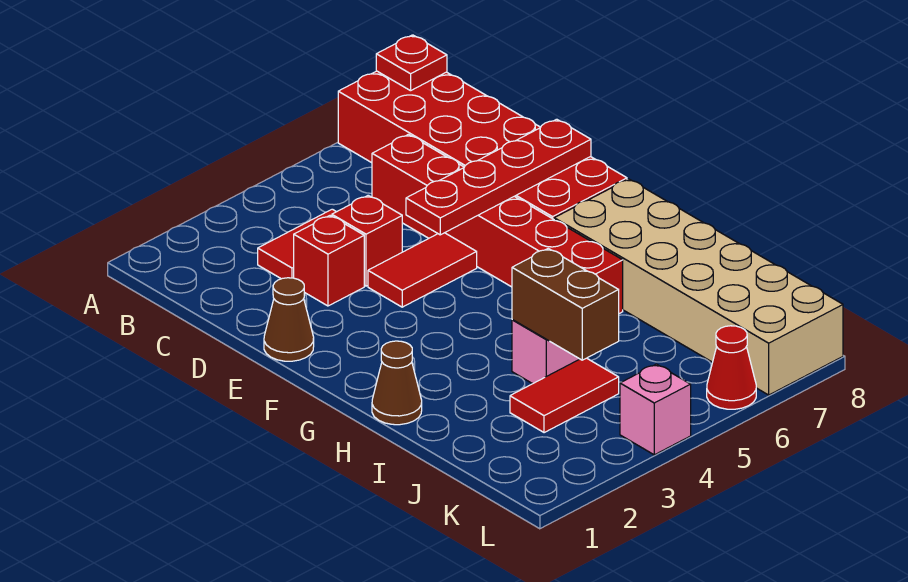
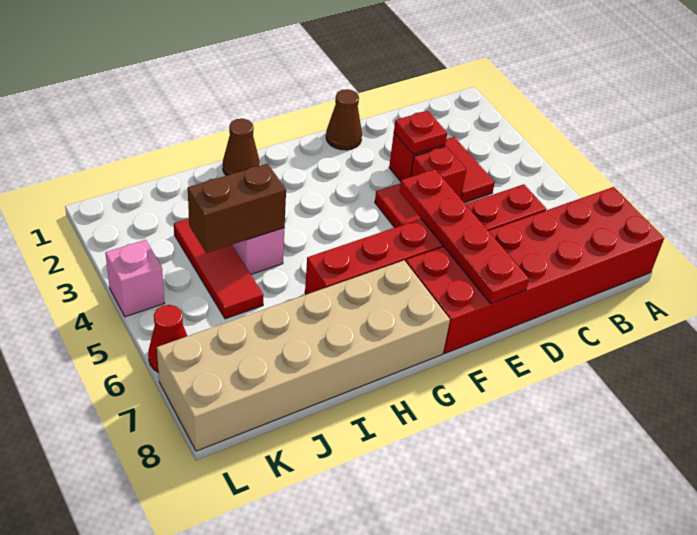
red 1x1 plate [376,35,447,91] -> red 1x1 plate moved to [394,111,447,155]
red 1x2 tile [510,358,619,433] -> red 1x3 tile [174,219,263,319]

